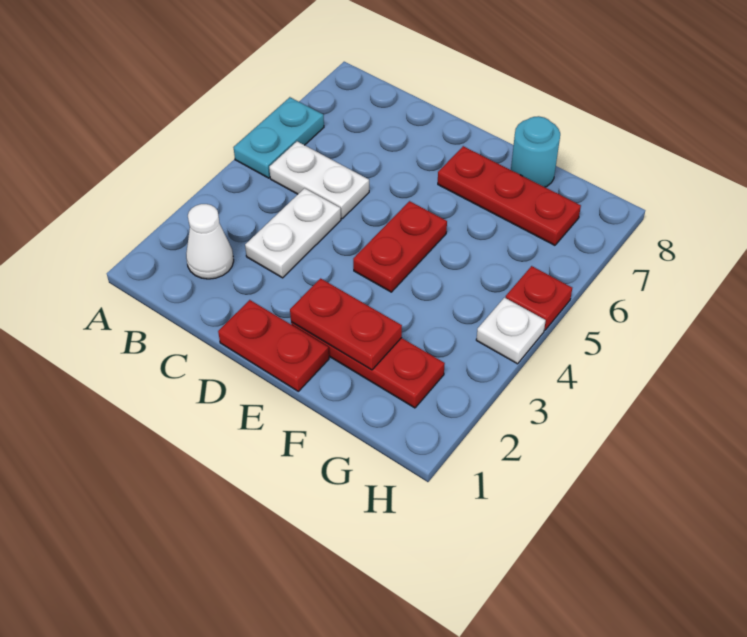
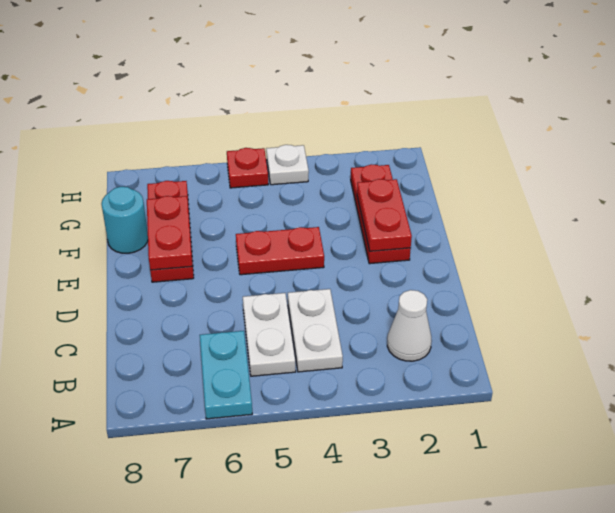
cyan 1x2 plate [233,97,324,178] -> cyan 1x2 plate turned to [200,331,252,419]
white 1x2 plate [245,188,341,278] -> white 1x2 plate turned to [288,289,343,372]
red 1x2 plate [218,300,329,391] -> red 1x2 plate moved to [147,196,192,270]

